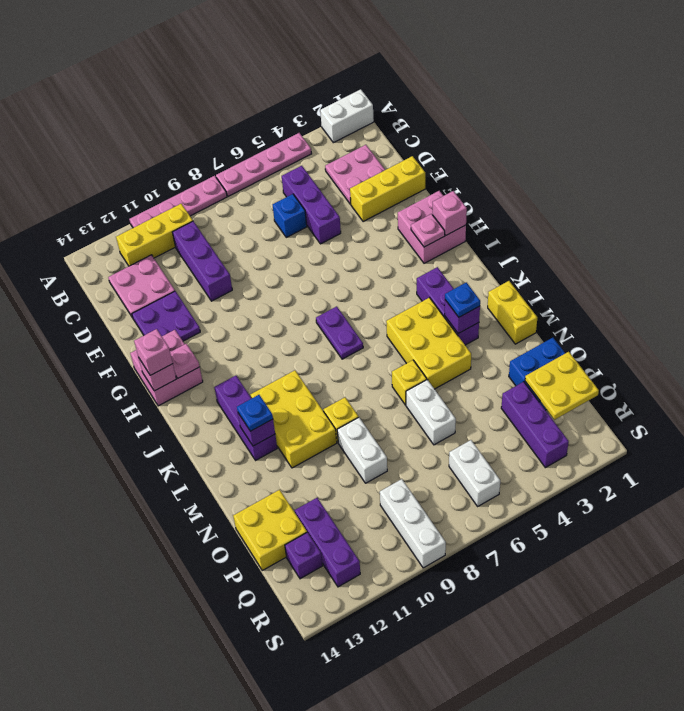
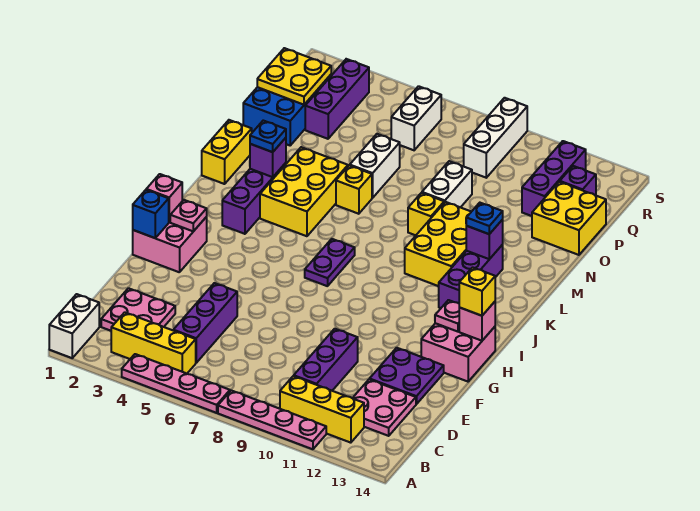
white 1x2 brick [320,89,374,143] -> white 1x2 brick turned to [49,294,99,358]
blue 1x1 brick [273,194,307,237] -> blue 1x1 brick moved to [133,190,169,238]
yellow 1x3 brick [350,156,425,222] -> yellow 1x3 brick moved to [111,312,196,373]
pink 1x1 brick [134,329,173,375] -> yellow 1x1 brick [459,267,495,316]

